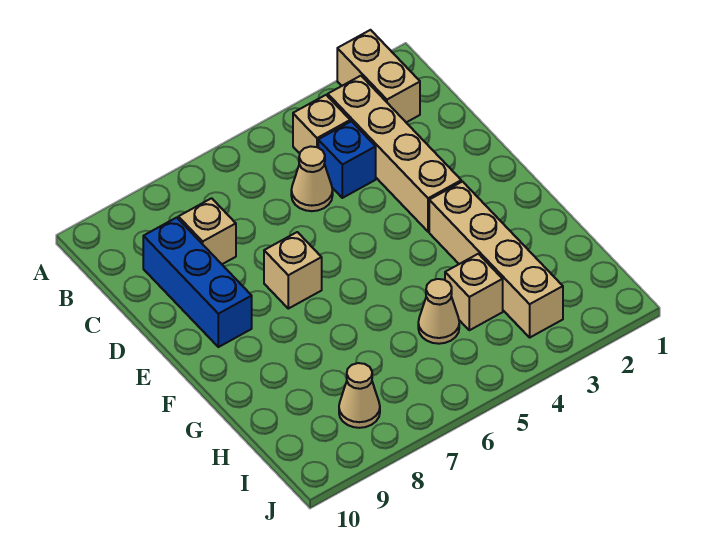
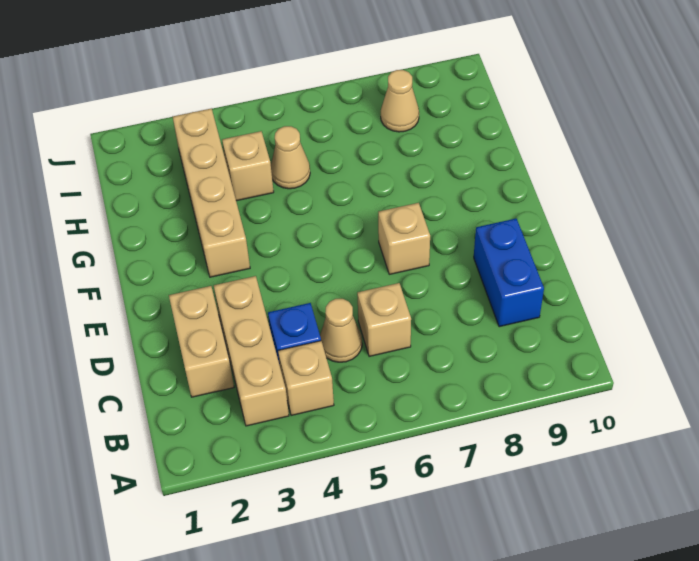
tan 1x2 brick [337,30,420,122] -> tan 1x2 brick moved to [169,286,234,397]
tan 1x4 brick [328,76,461,232] -> tan 1x3 brick [214,276,289,426]
tan 1x1 brick [178,198,236,264] -> tan 1x1 brick moved to [357,283,411,357]
blue 1x3 brick [143,217,252,347] -> blue 1x2 brick [474,219,544,327]

